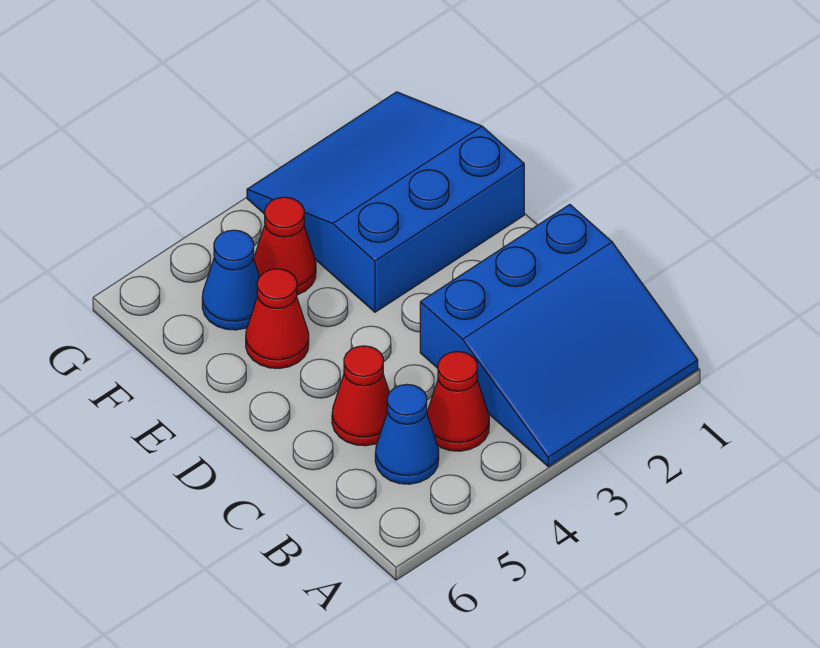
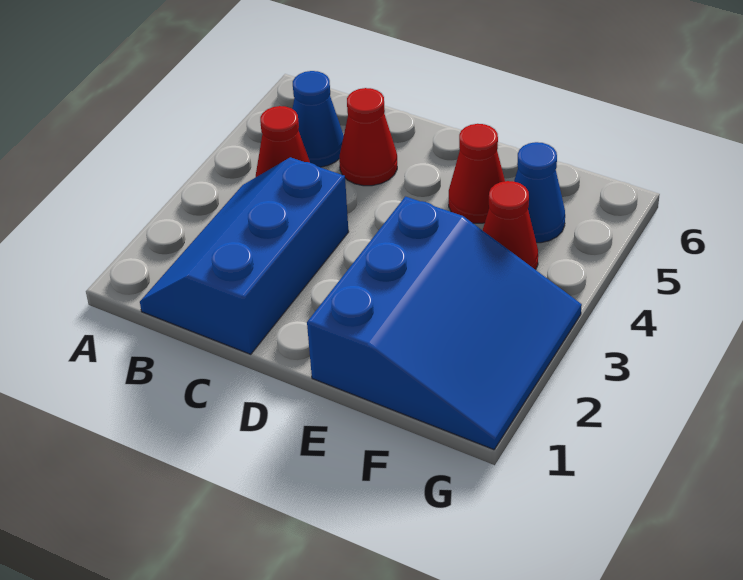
blue 3x3 slope [420,205,698,466] -> blue 2x3 slope [140,157,348,354]

